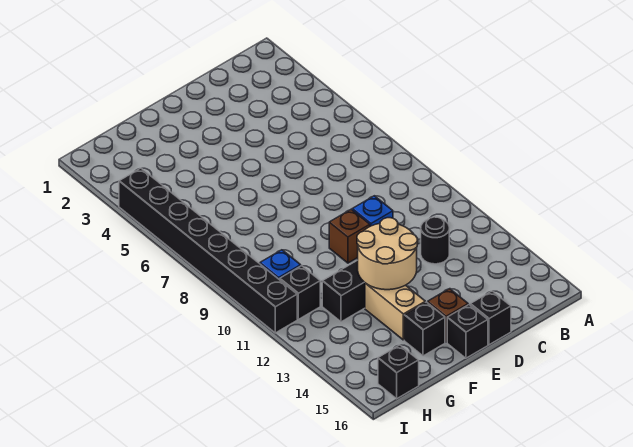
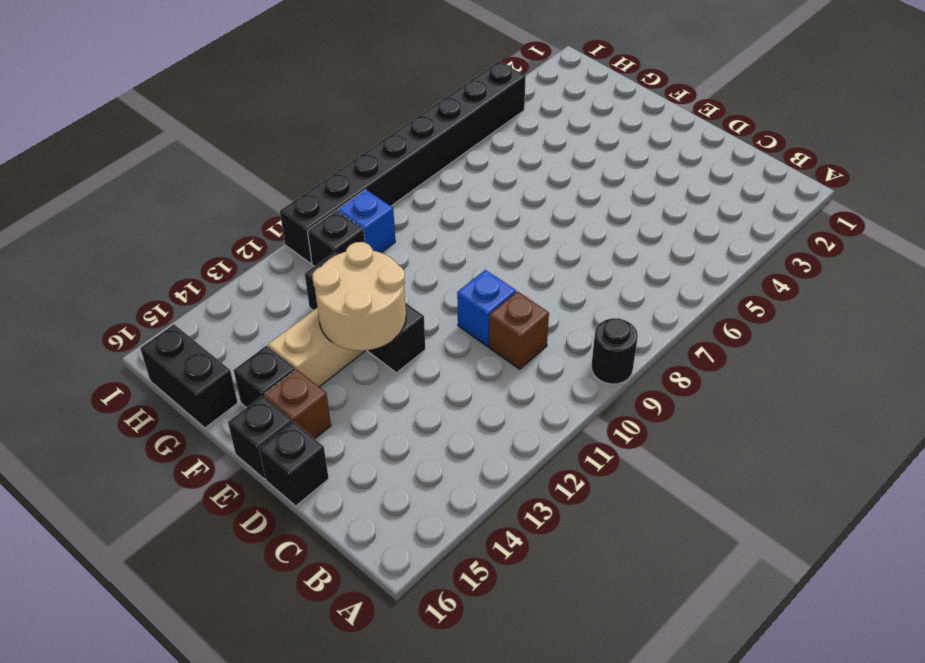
black 1x1 round brick [421,217,449,264] -> black 1x1 round brick moved to [591,318,638,384]
brown 1x1 brick [329,209,370,263] -> brown 1x1 brick moved to [489,291,549,369]
black 1x1 brick [378,345,419,399] -> black 1x2 brick [140,324,238,428]

